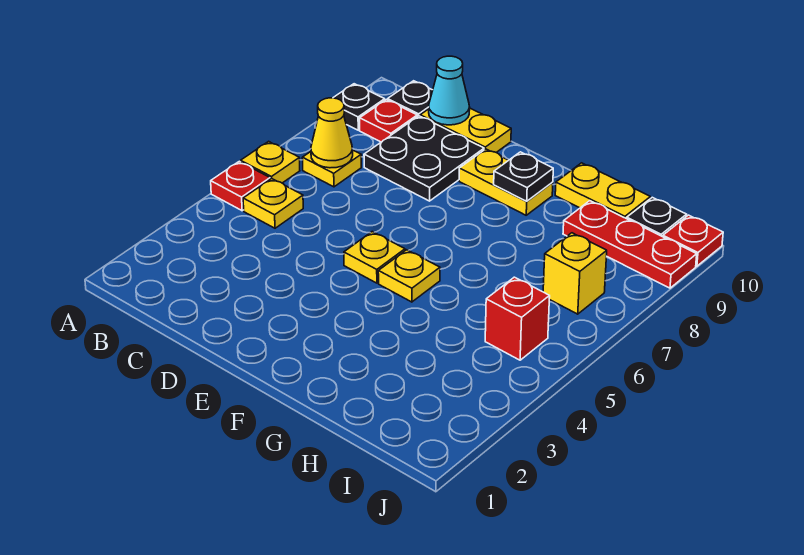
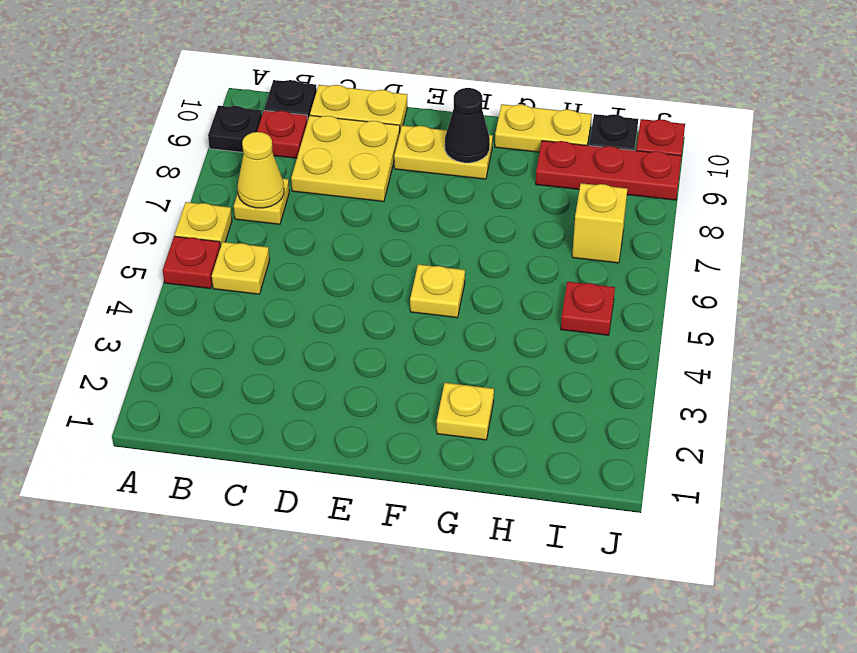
black 2x2 plate [364,116,484,201] -> yellow 2x2 plate [291,115,400,202]
cyan 1x1 cone [429,56,470,125] -> none
yellow 1x1 plate [344,232,405,283] -> yellow 1x1 plate moved to [437,383,494,440]
black 1x1 plate [494,152,553,201] -> black 1x1 cone [445,88,490,163]
red 1x1 brick [485,277,550,360] -> red 1x1 plate [561,282,615,335]

